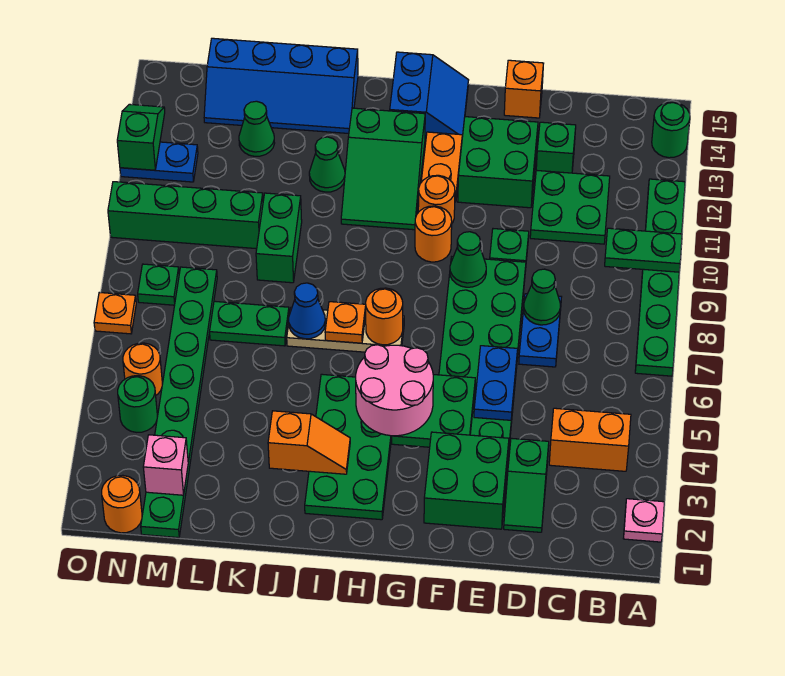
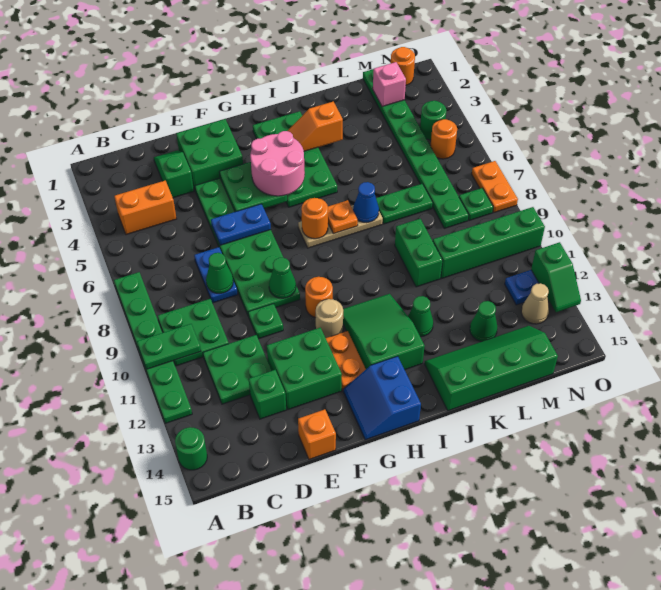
pink 1x1 plate [623,499,664,542] -> none
none -> green 2x2 plate [158,299,229,366]
blue 1x2 plate [474,346,518,420] -> blue 1x2 plate turned to [211,204,271,245]
orange 1x1 round brick [418,175,455,223] -> tan 1x1 round brick [316,299,343,338]
blue 2x4 slope [204,38,358,134] -> green 2x4 slope [425,326,558,411]
none -> tan 1x1 cone [521,283,549,324]
orange 1x1 plate [94,292,136,334] -> orange 1x2 plate [472,161,518,212]

